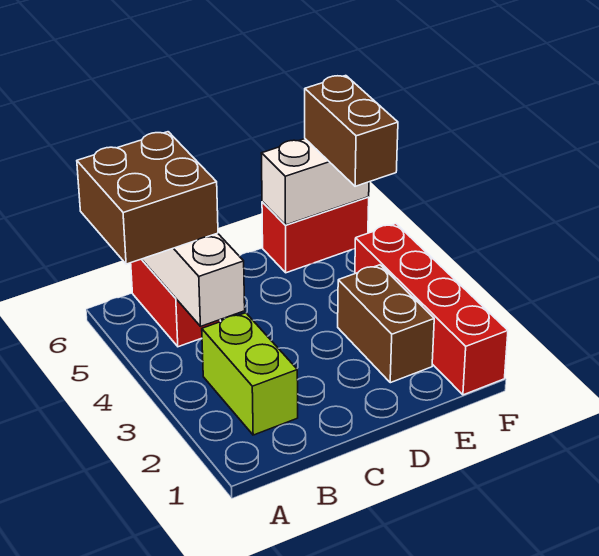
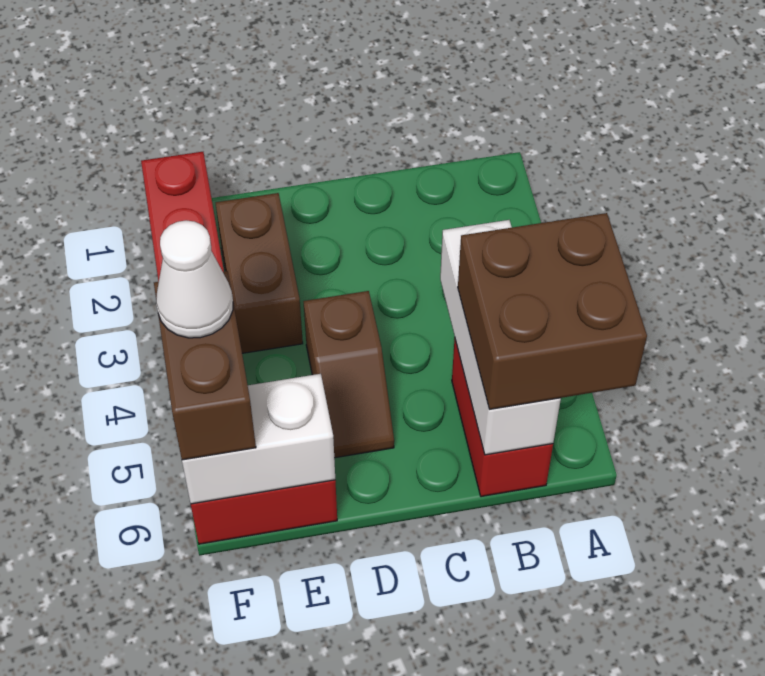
lime 1x2 brick [202,313,298,435] -> none
none -> brown 1x2 slope [303,291,394,458]
none -> white 1x1 cone [156,220,233,338]

